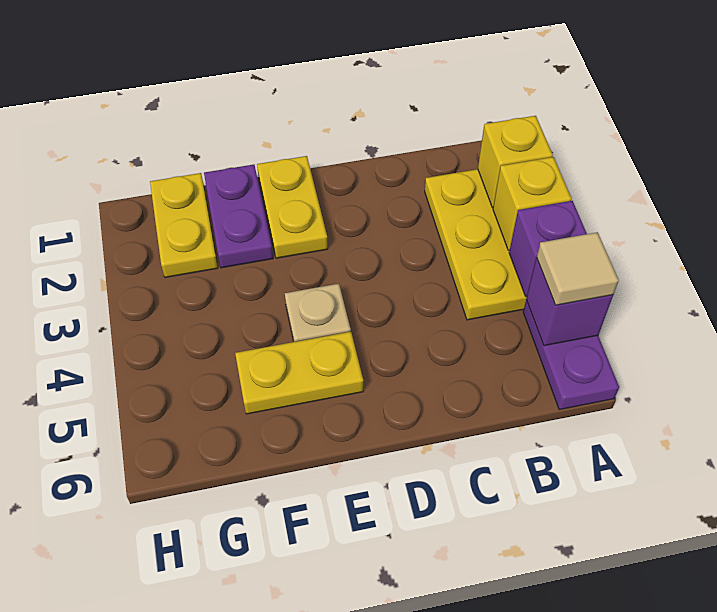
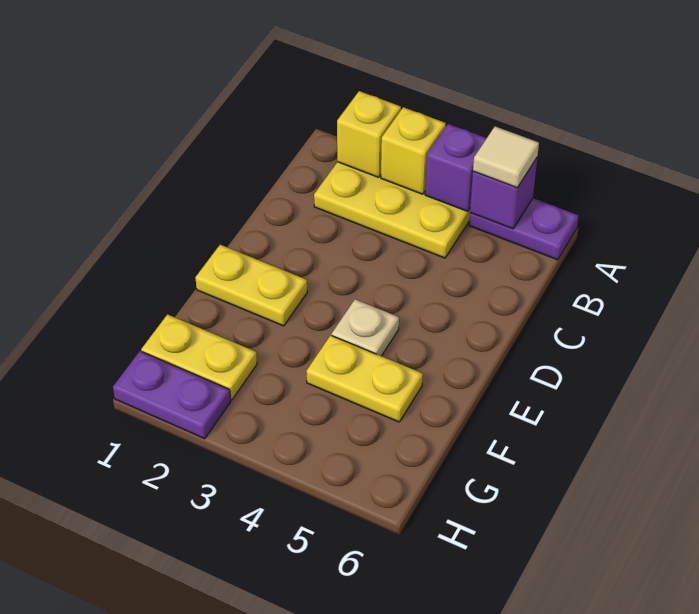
yellow 1x2 plate [235,332,363,414] -> yellow 1x2 plate turned to [306,335,423,422]
purple 1x2 plate [204,165,273,268] -> purple 1x2 plate moved to [113,351,231,439]

